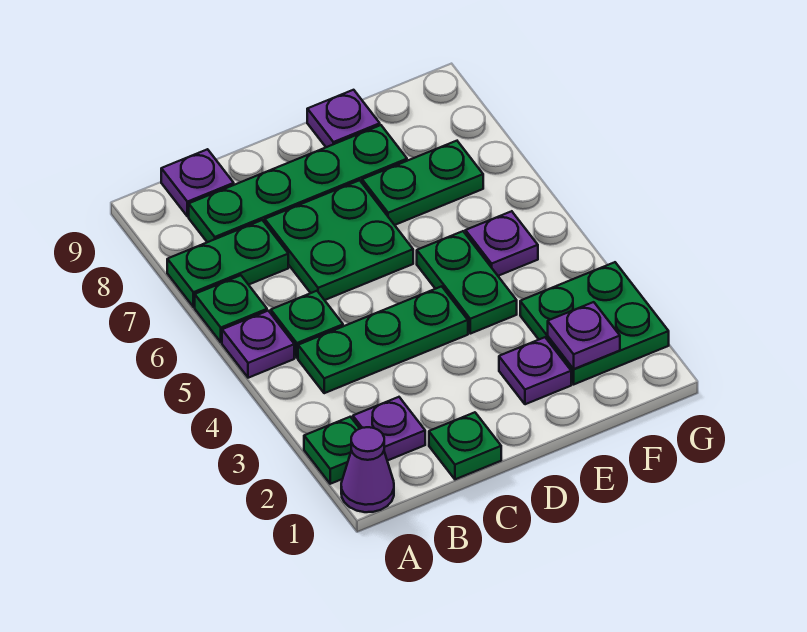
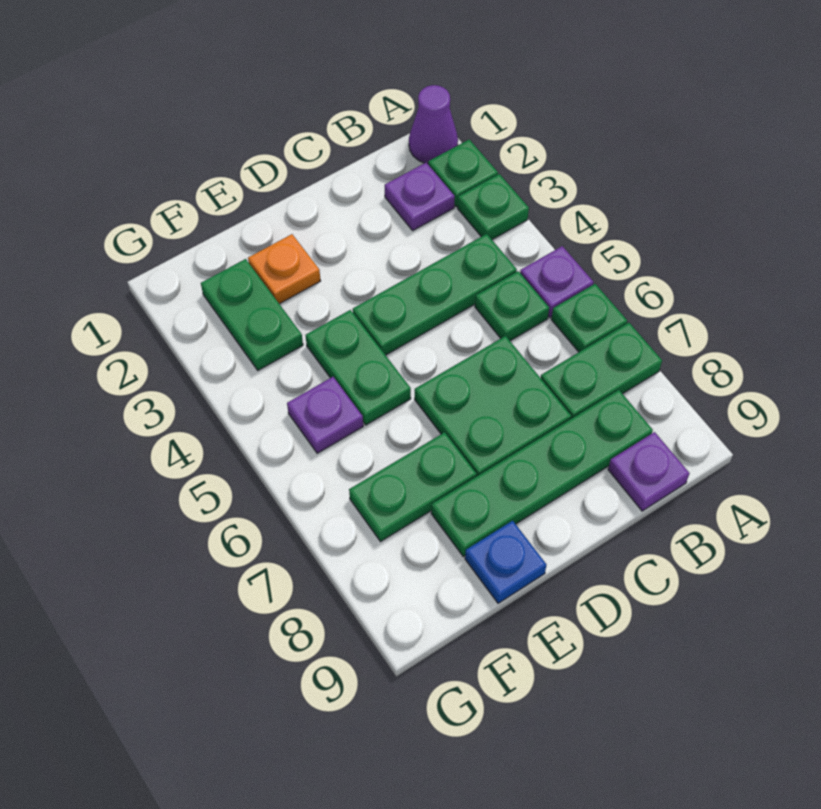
green 1x1 plate [429,412,501,479] -> green 1x1 plate moved to [458,174,529,240]
purple 1x1 plate [499,337,571,404] -> orange 1x1 plate [248,234,321,304]
purple 1x1 plate [307,90,380,147] -> blue 1x1 plate [465,521,547,603]
green 2x2 plate [520,262,669,384] -> green 1x2 plate [201,259,303,370]
purple 1x1 plate [548,302,620,369] -> none

